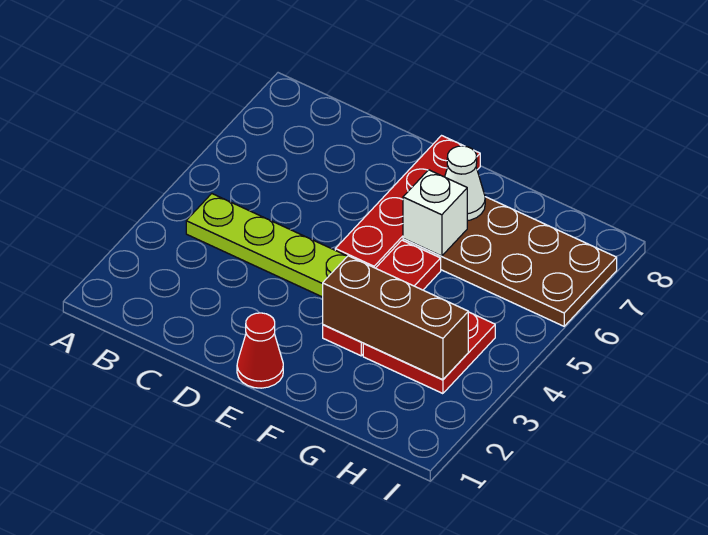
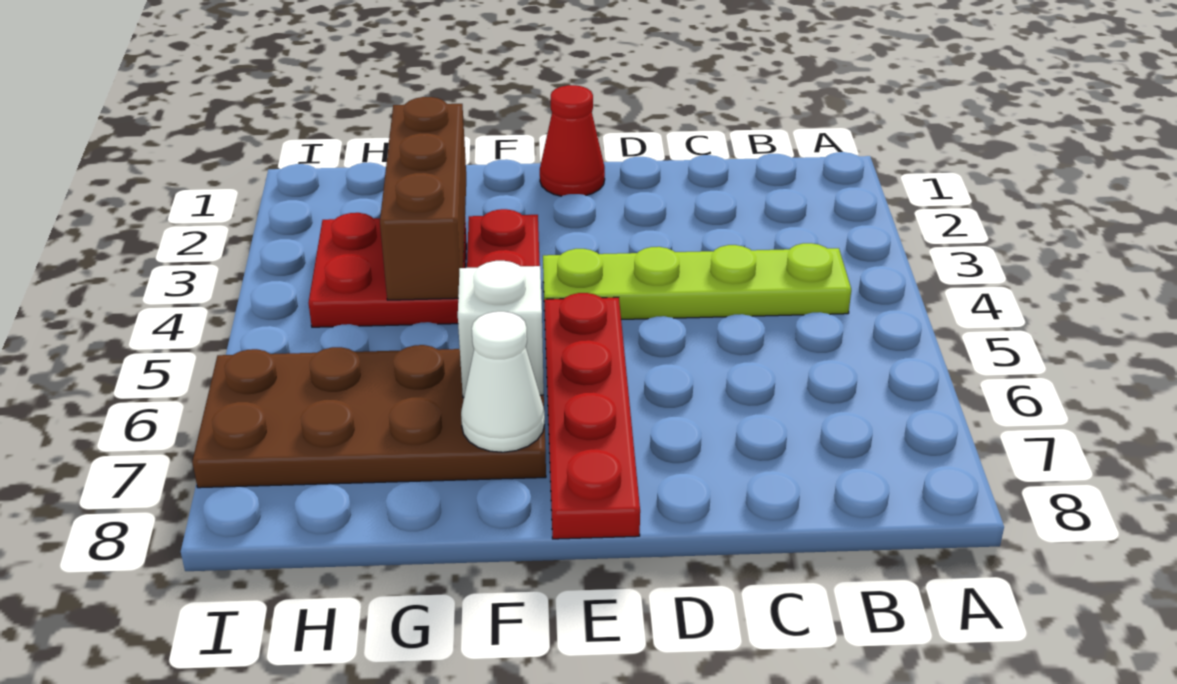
brown 1x3 brick [323,256,468,380] -> brown 1x3 brick turned to [380,97,466,300]

